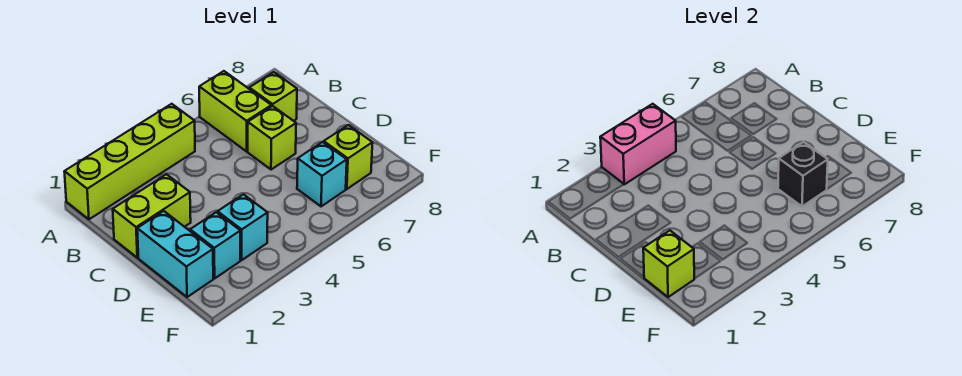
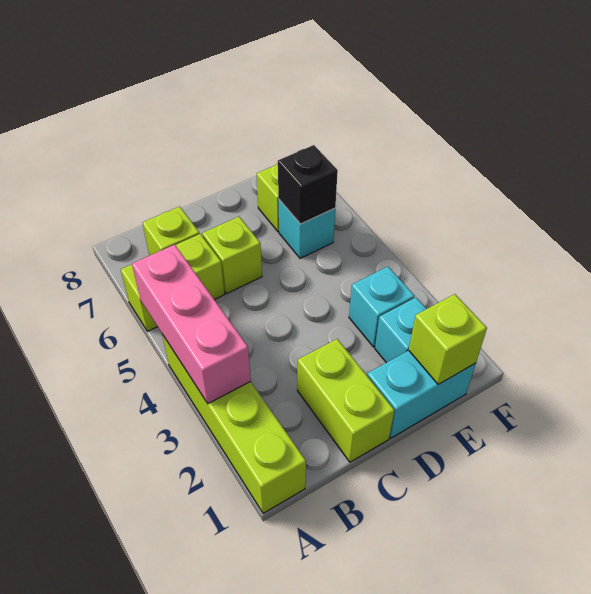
pink 1x2 brick [600,104,676,184] -> pink 1x3 brick [132,245,251,404]

